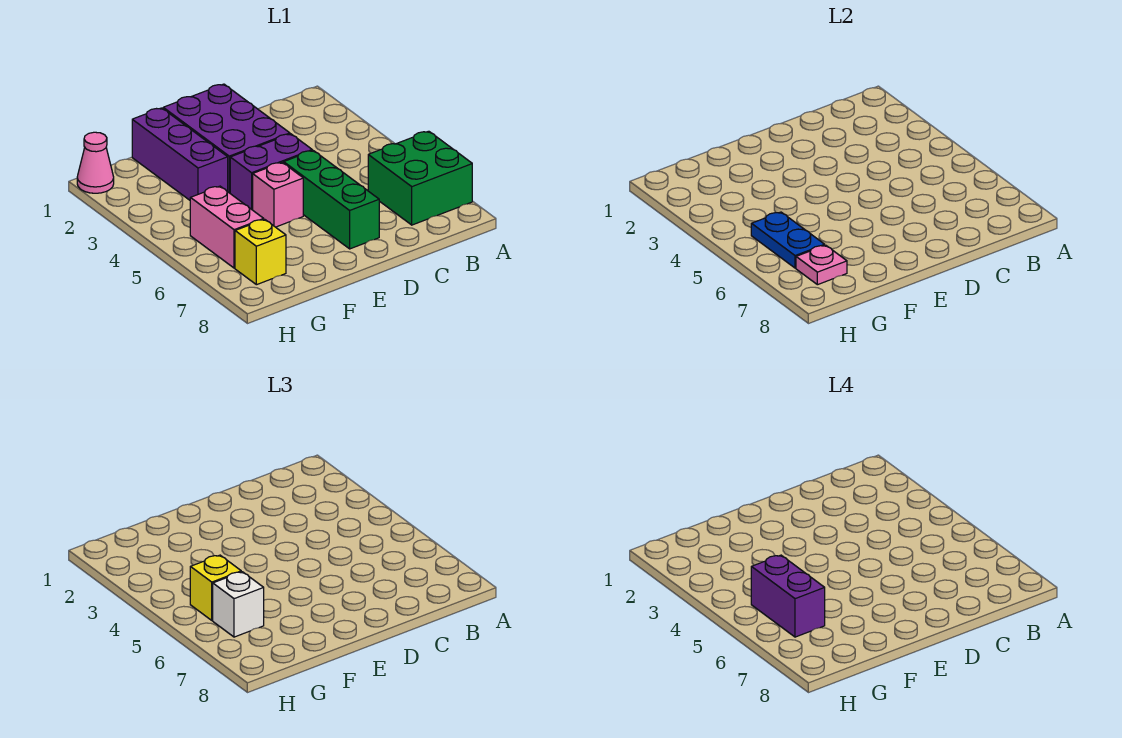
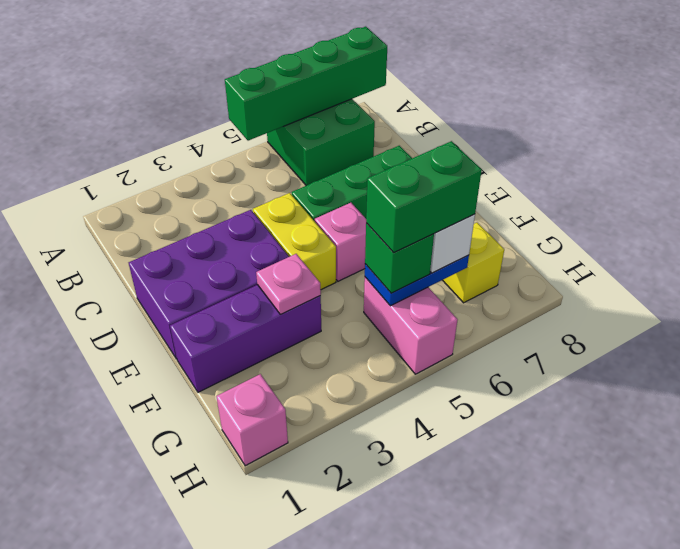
none -> green 1x4 brick [225,27,387,141]
purple 1x2 brick [230,134,312,210] -> yellow 1x2 brick [253,193,336,290]
pink 1x2 brick [190,186,264,268] -> pink 1x2 brick turned to [364,277,457,374]
yellow 1x1 brick [190,555,241,620] -> green 1x1 brick [365,223,434,293]
purple 1x2 brick [751,555,825,637] -> green 1x2 brick [366,141,482,253]
pink 1x1 plate [796,245,847,285] -> pink 1x1 plate moved to [256,254,321,314]
pink 1x1 cone [77,132,114,193] -> pink 1x1 brick [216,374,288,466]

